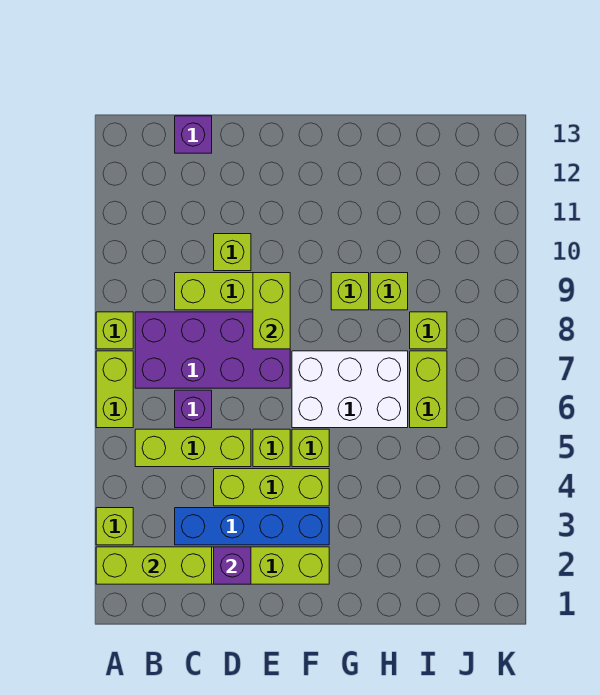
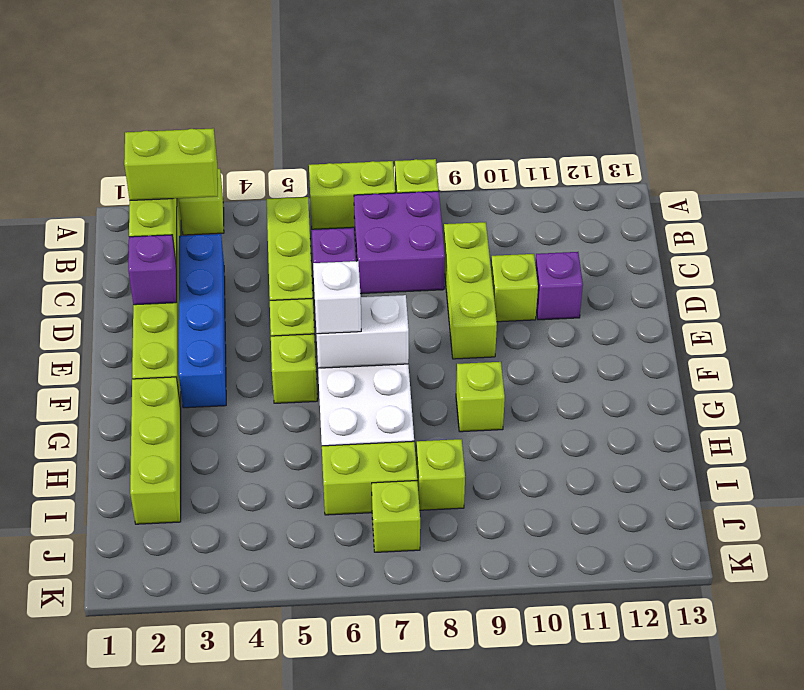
purple 2x4 brick [135,312,290,388] -> purple 2x2 brick [354,191,445,294]
purple 1x1 brick [175,116,212,153] -> purple 1x1 brick moved to [535,252,583,320]
lime 1x3 brick [214,469,329,506] -> lime 1x3 brick moved to [130,377,181,524]
lime 1x2 brick [253,273,290,349] -> lime 1x2 brick moved to [124,128,218,200]
none -> white 1x2 brick [317,295,409,368]
none -> white 1x1 brick [313,261,361,334]
lime 1x1 brick [370,273,408,310] -> lime 1x1 brick moved to [372,481,420,552]

